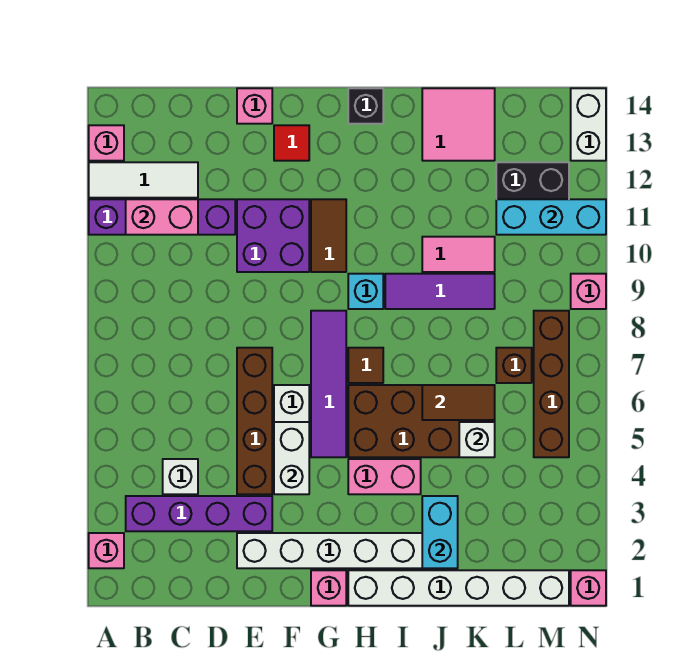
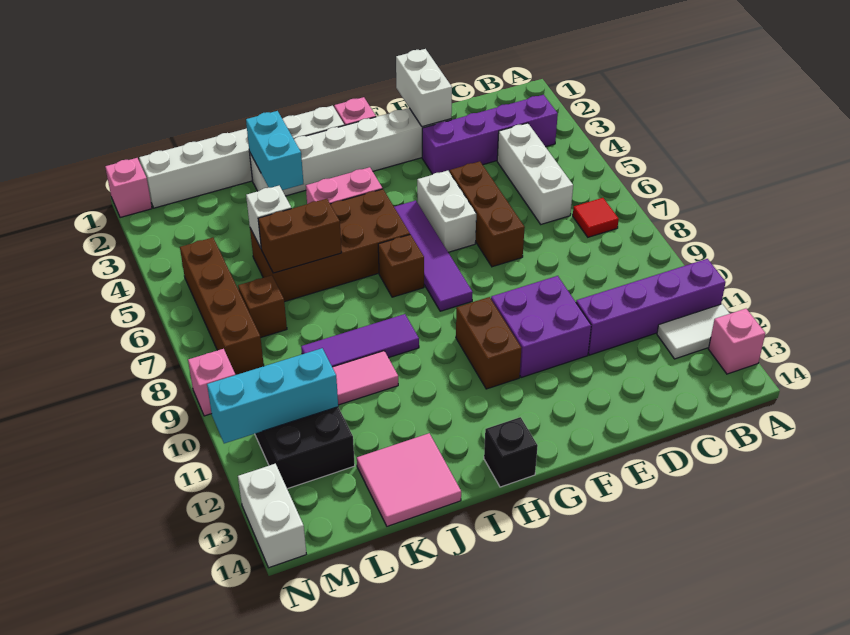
pink 1x1 brick [89,533,124,568] -> none
white 1x3 tile [89,162,198,198] -> white 1x2 tile [657,304,730,359]
pink 1x2 brick [126,199,198,235] -> none
white 1x1 brick [163,459,198,494] -> white 1x3 brick [497,123,573,224]
brown 1x4 brick [237,348,272,494] -> brown 1x3 brick [450,161,525,267]
pink 1x1 brick [237,88,272,124] -> none
white 1x2 brick [274,422,309,494] -> white 1x2 brick moved to [396,49,452,127]
red 1x1 tile [274,125,309,161] -> red 1x1 tile moved to [573,198,619,237]
brown 1x2 tile [311,199,346,272] -> brown 1x2 brick [456,297,521,389]
brown 1x1 tile [348,348,383,383] -> brown 1x1 brick [378,235,424,297]
cyan 1x1 brick [348,274,383,309] -> none
brown 1x2 tile [422,385,495,420] -> brown 1x2 brick [258,199,342,273]

